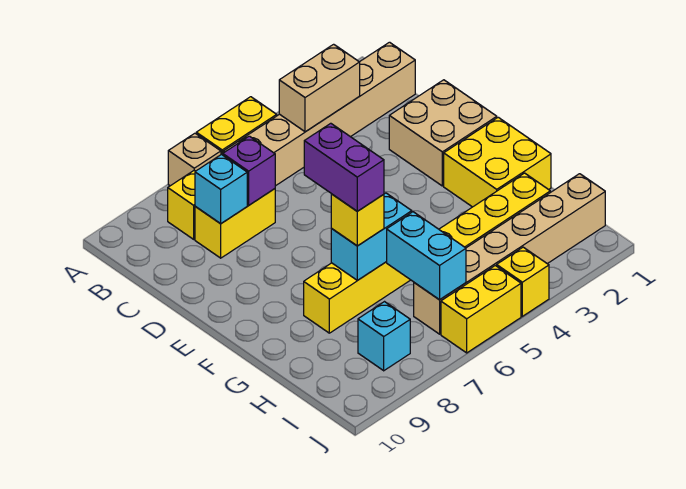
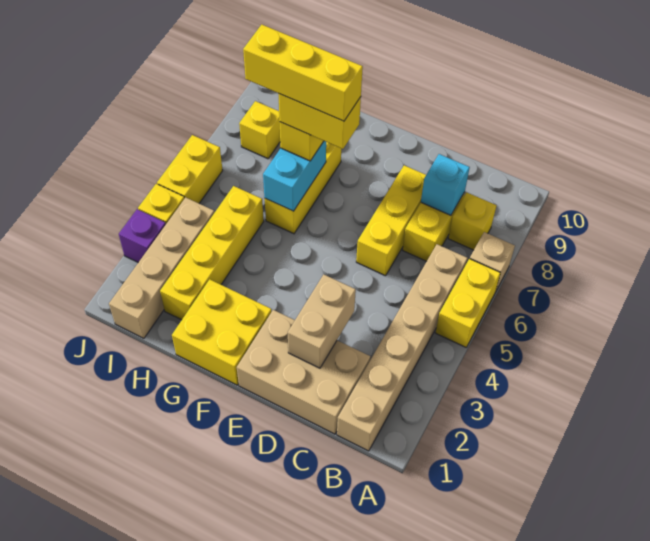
tan 1x2 brick [279,44,360,132] -> tan 1x2 brick moved to [288,275,356,368]
purple 1x1 brick [223,136,275,205] -> purple 1x1 brick moved to [119,209,166,262]
tan 2x2 brick [389,80,497,186] -> tan 2x3 brick [237,310,370,434]
none -> yellow 1x3 brick [356,165,426,276]
purple 1x2 brick [304,123,384,211] -> yellow 1x2 brick [278,94,361,149]
none -> yellow 1x3 brick [243,25,363,121]
cyan 1x2 brick [386,212,466,300] -> none
tan 1x6 brick [414,174,605,334] -> tan 1x4 brick [109,197,214,338]
cyan 1x1 brick [358,302,410,371] -> yellow 1x1 brick [239,101,280,159]

